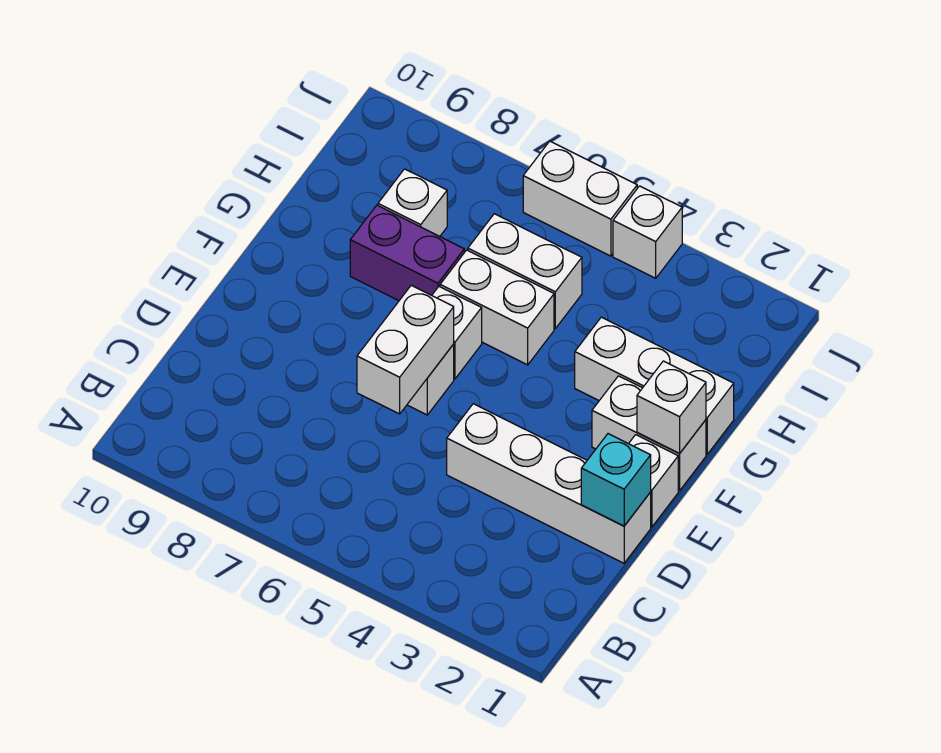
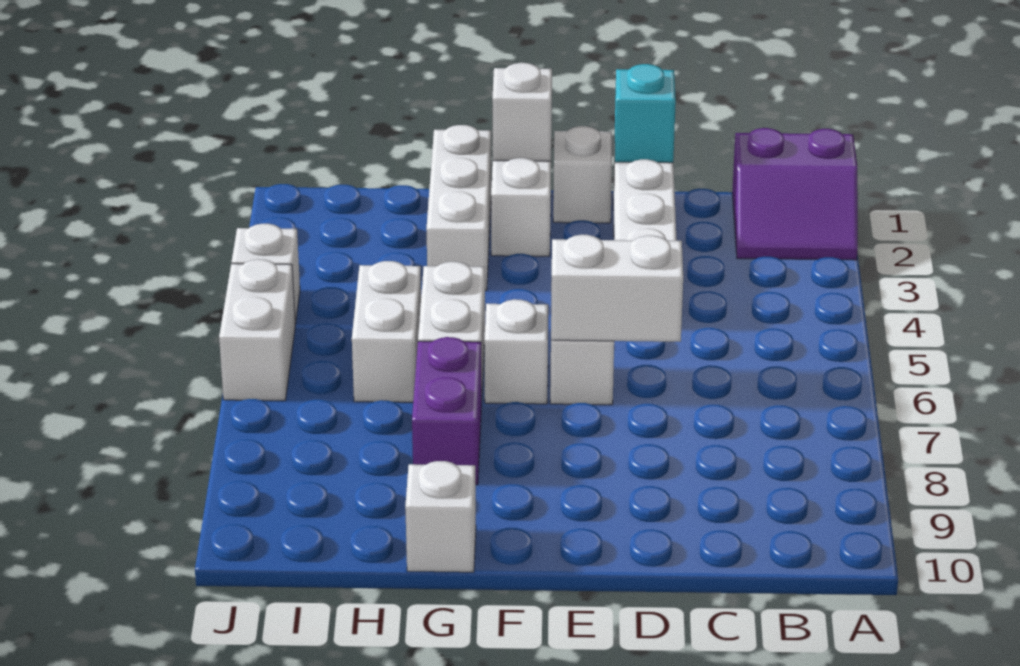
none -> purple 2x2 slope [732,128,858,260]
white 1x1 brick [378,169,447,236] -> white 1x1 brick moved to [405,461,476,572]

